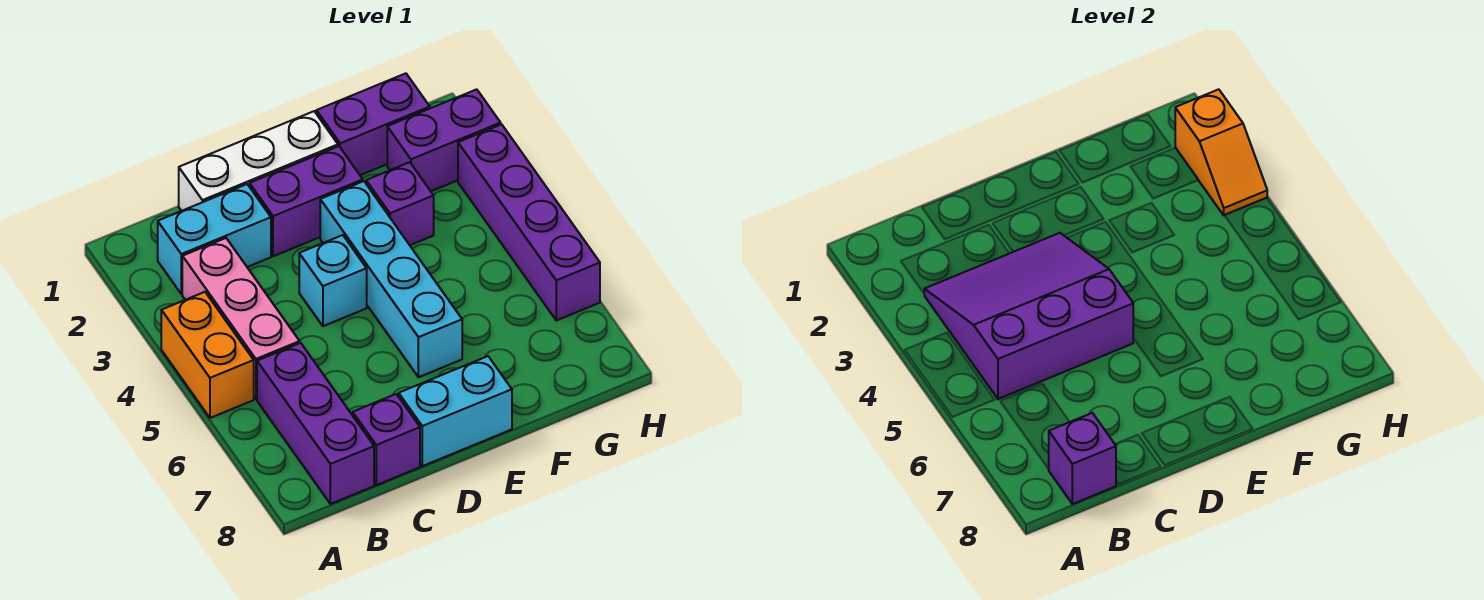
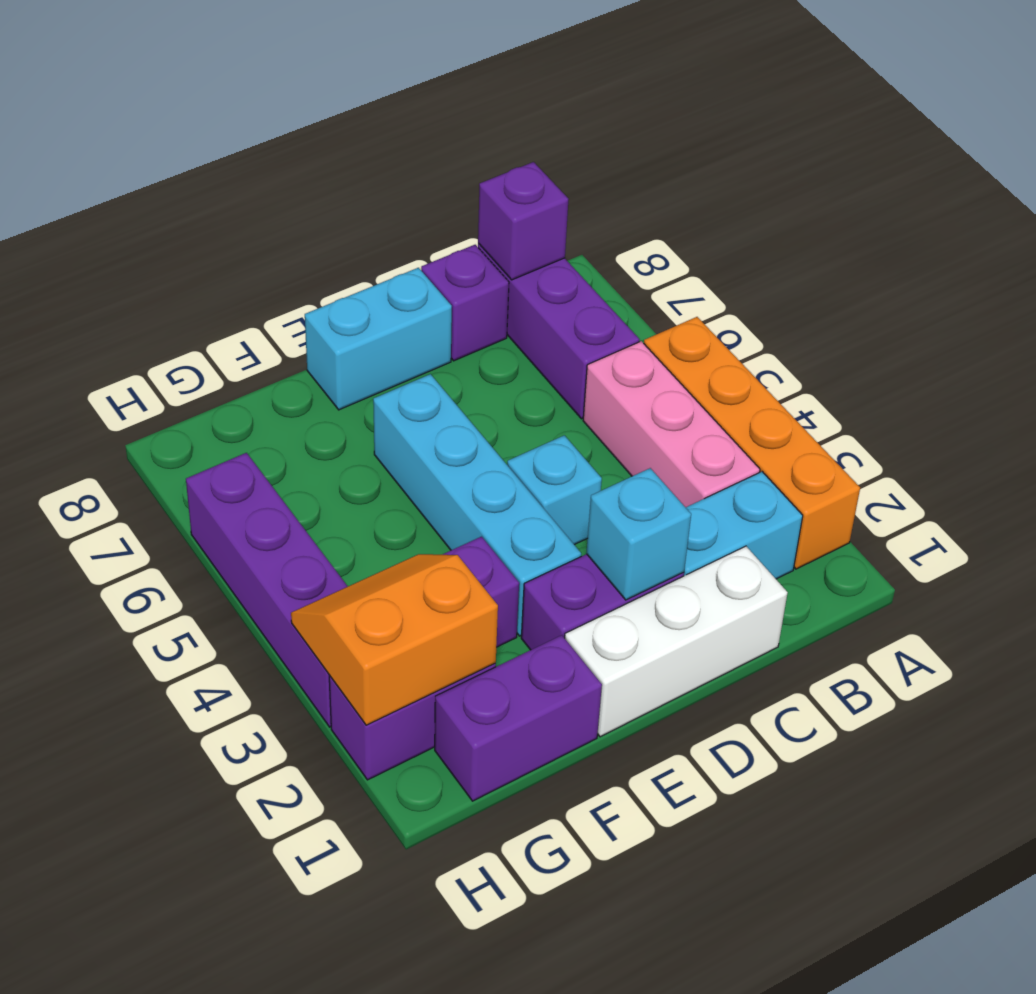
orange 1x2 brick [161,292,254,418] -> orange 1x4 brick [644,317,860,569]
purple 3x3 slope [924,233,1133,399] -> none
none -> cyan 1x1 brick [586,468,691,600]
orange 1x2 slope [1175,89,1267,215] -> orange 2x2 slope [291,554,498,725]

